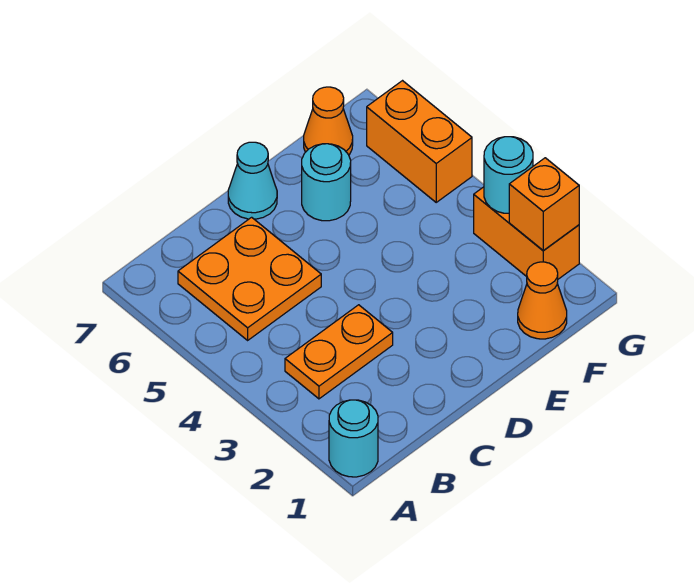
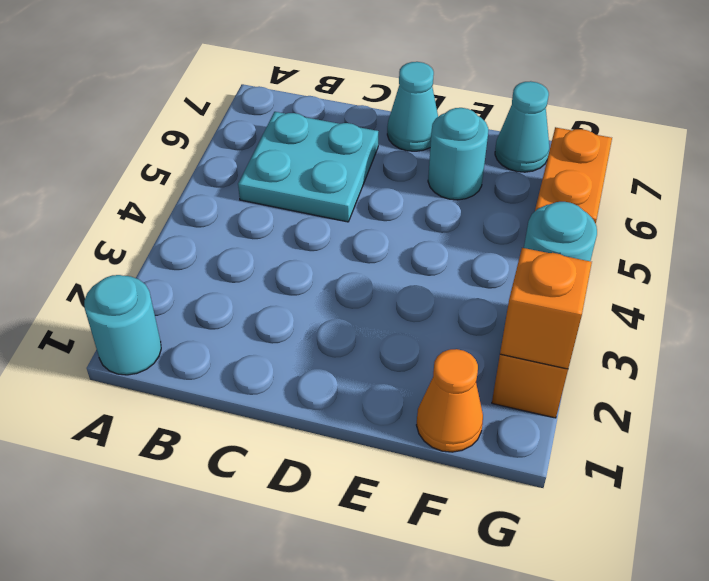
orange 1x2 plate [285,305,393,399] -> none
orange 2x2 plate [178,217,321,340] -> cyan 2x2 plate [238,112,378,222]
orange 1x1 cone [304,87,353,155] -> cyan 1x1 cone [495,81,549,172]

